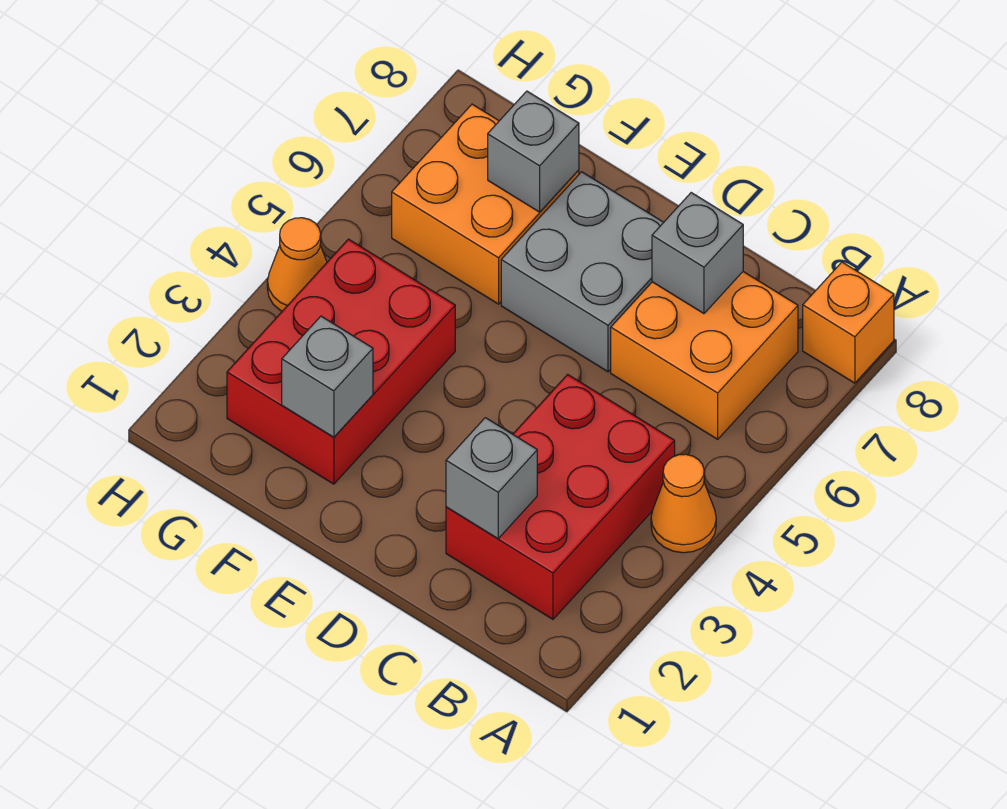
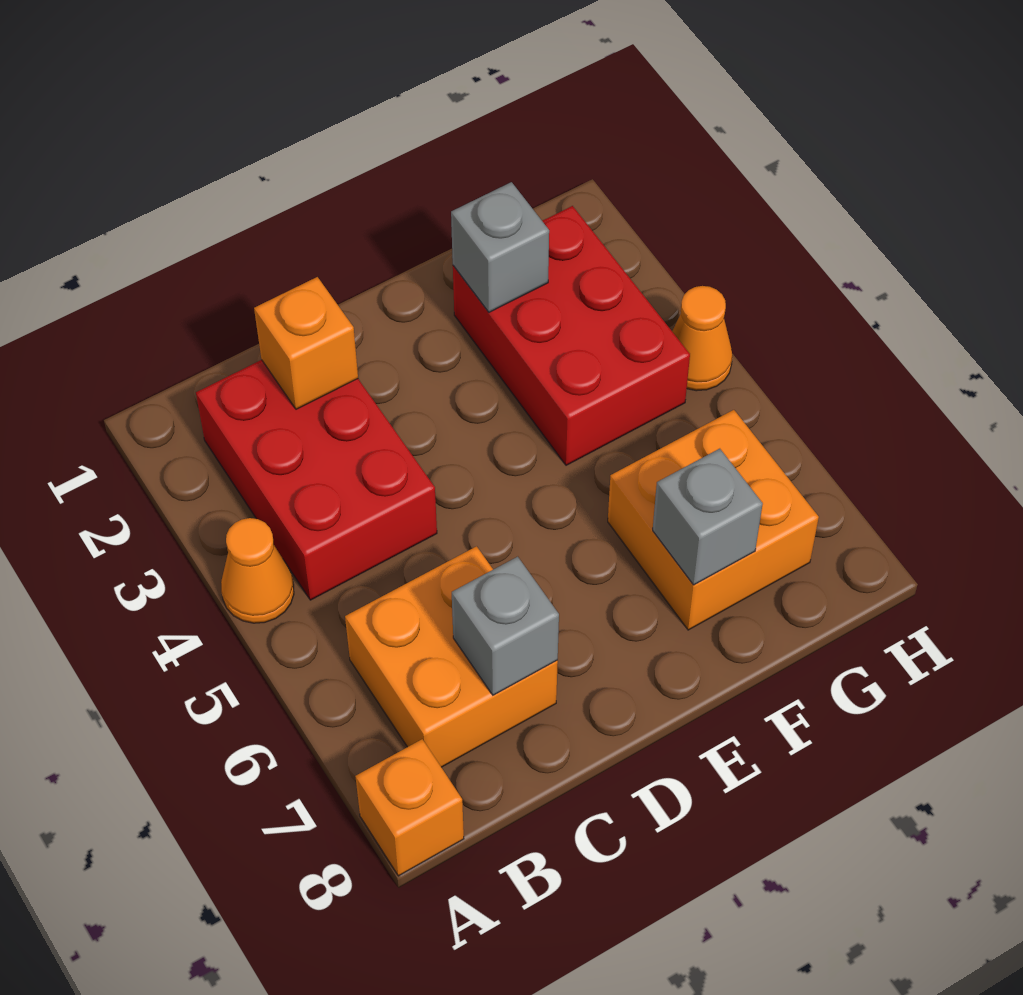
grey 1x1 brick [446,418,537,539] -> orange 1x1 brick [254,277,358,409]
grey 2x2 brick [501,172,664,372] -> none

